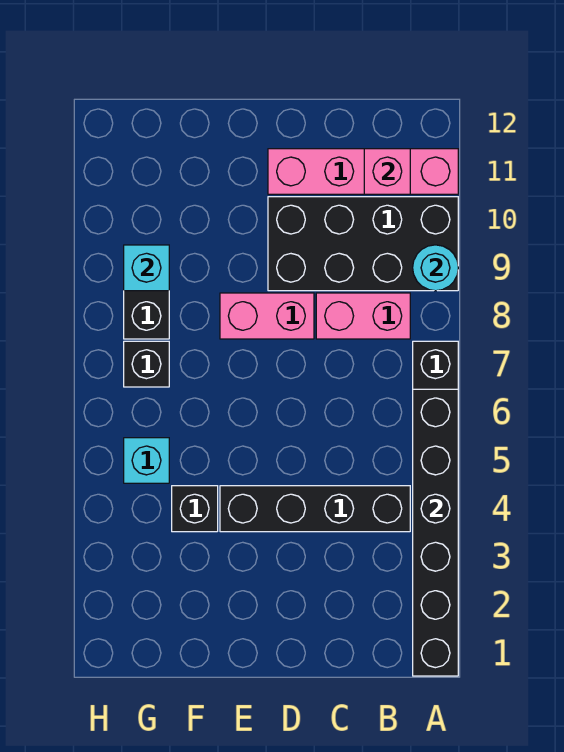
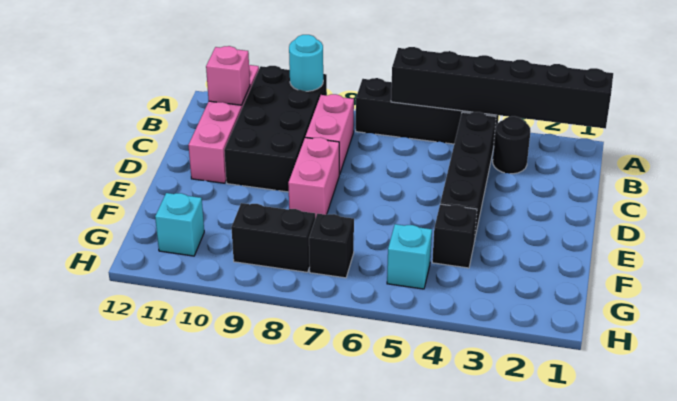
none -> black 1x1 round brick [493,116,530,174]
cyan 1x1 brick [124,245,169,291] -> cyan 1x1 brick moved to [155,193,204,256]

